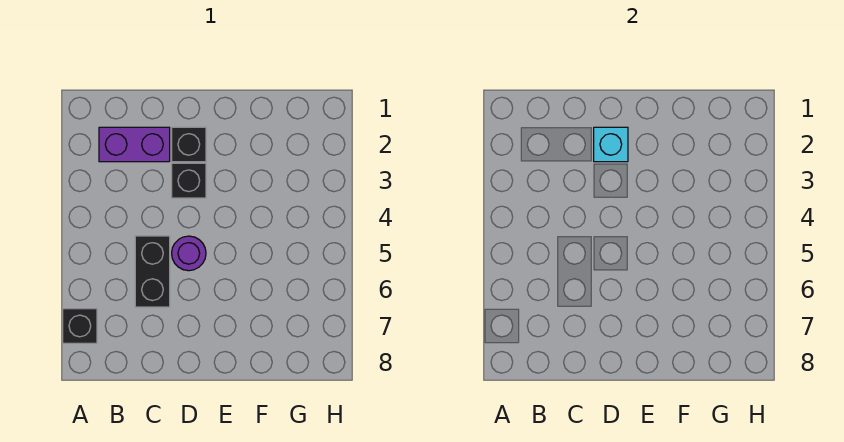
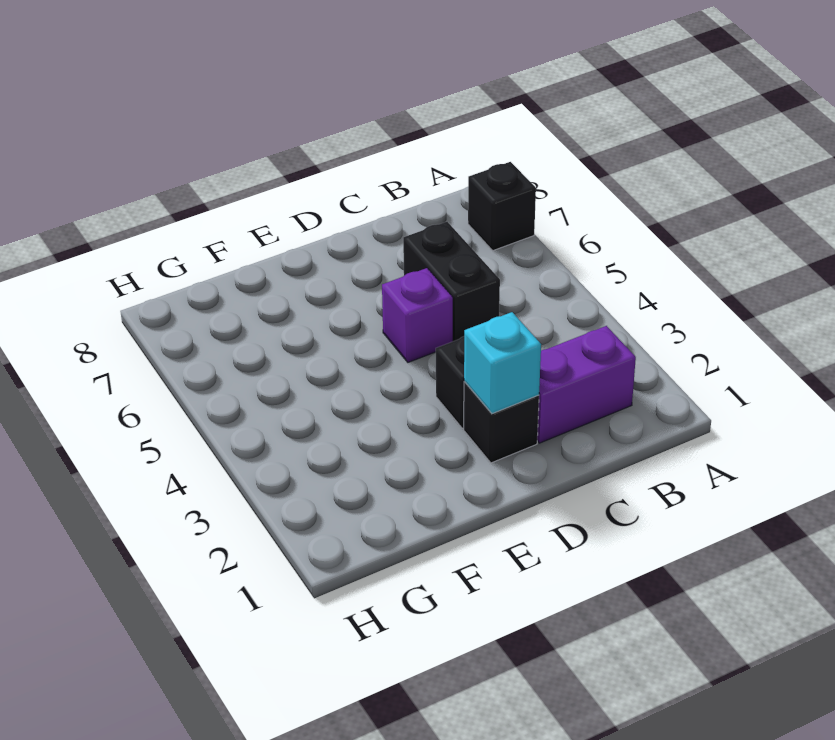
purple 1x1 round brick [172,236,206,271] -> purple 1x1 brick [382,268,453,362]

